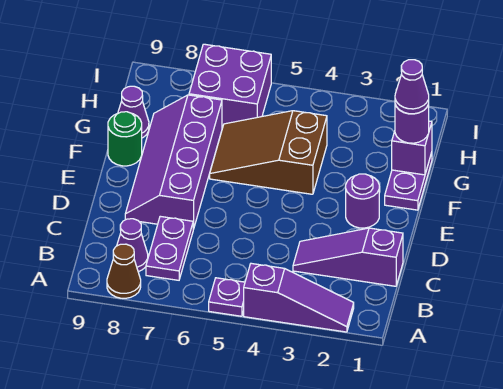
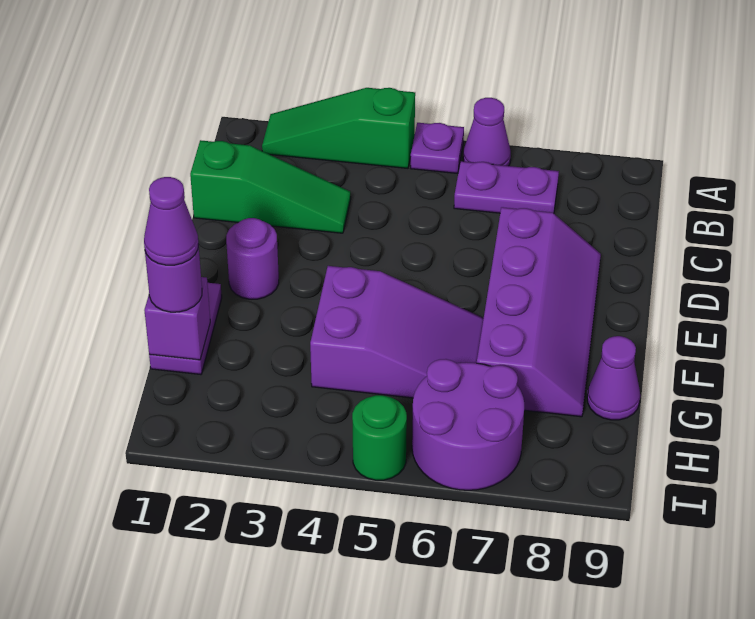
purple 1x3 slope [244,263,354,332] -> green 1x3 slope [262,88,415,168]
brown 1x1 cone [107,244,141,298] -> none
purple 1x2 plate [146,216,193,280] -> purple 1x2 plate turned to [454,161,559,213]
purple 1x1 cone [117,219,148,272] -> purple 1x1 cone moved to [463,98,511,166]
purple 1x3 slope [293,228,403,286] -> green 1x3 slope [190,140,351,233]
brown 2x3 slope [210,111,327,194] -> purple 2x3 slope [310,266,484,398]
green 1x1 round brick [108,112,142,166] -> green 1x1 round brick moved to [352,395,407,480]
purple 2x2 brick [189,44,271,128] -> purple 2x2 round brick [412,359,524,490]

